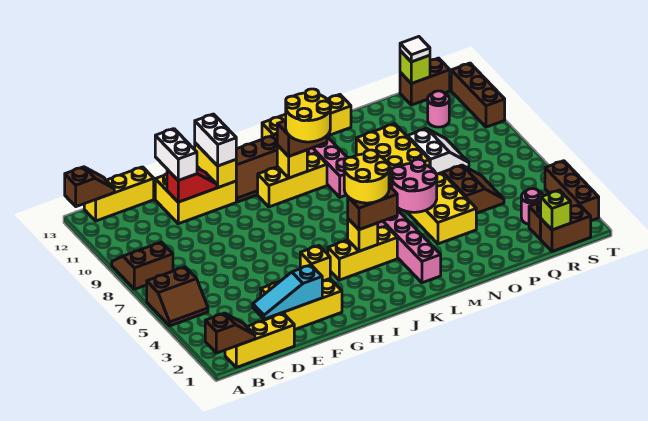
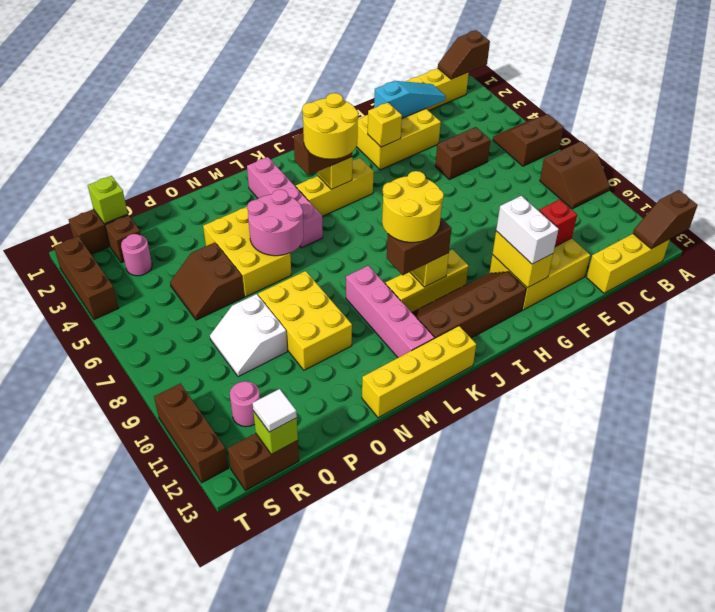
none -> brown 1x2 brick [435,127,490,180]
white 1x2 brick [155,129,197,180] -> none

